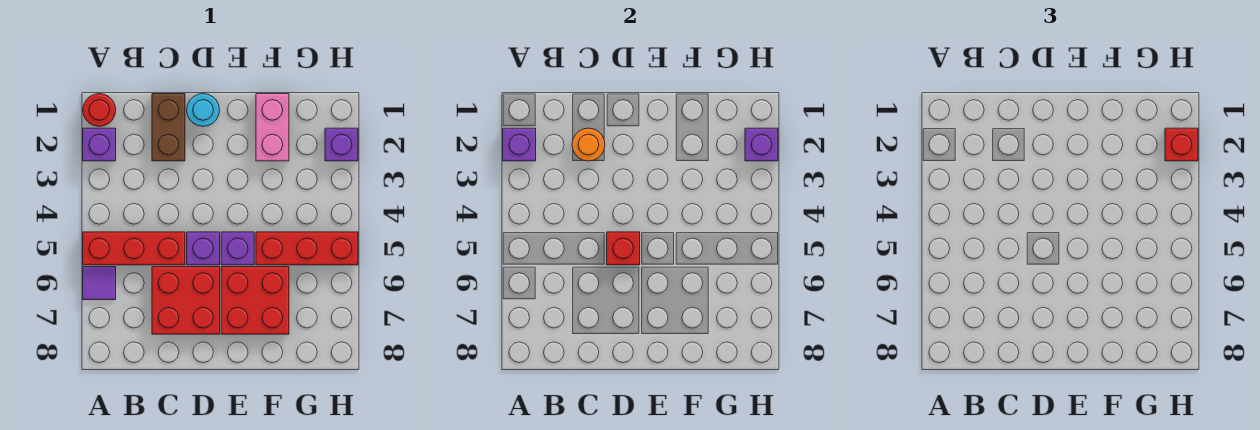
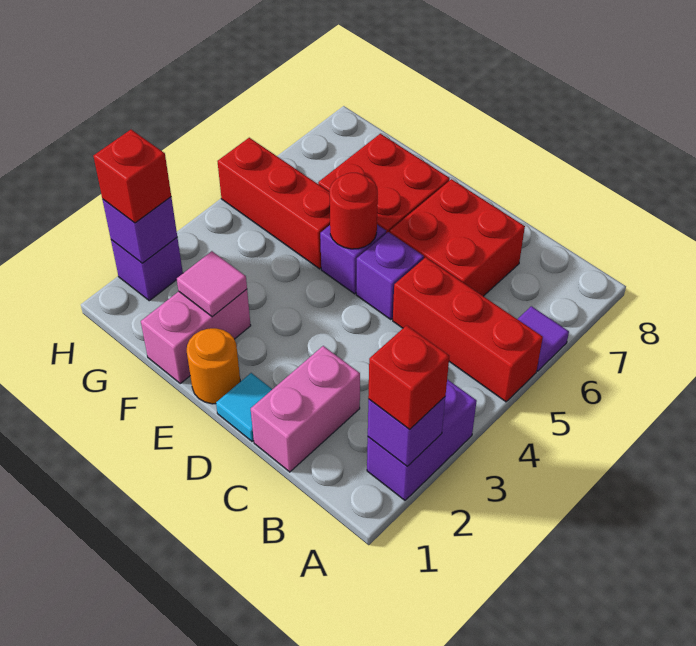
red 1x1 round brick [83,94,116,126] -> red 1x1 round brick moved to [330,173,378,249]
purple 1x1 brick [83,128,116,161] -> purple 1x2 brick [367,379,477,500]
brown 1x2 brick [152,94,185,161] -> pink 1x2 brick [251,346,360,472]
orange 1x1 round brick [572,128,605,161] -> orange 1x1 round brick moved to [187,328,240,404]
cyan 1x1 round brick [187,94,220,126] -> cyan 1x1 tile [216,373,272,441]
red 1x1 brick [607,232,640,265] -> red 1x1 brick moved to [368,325,449,430]
none -> pink 1x1 tile [177,251,247,317]

